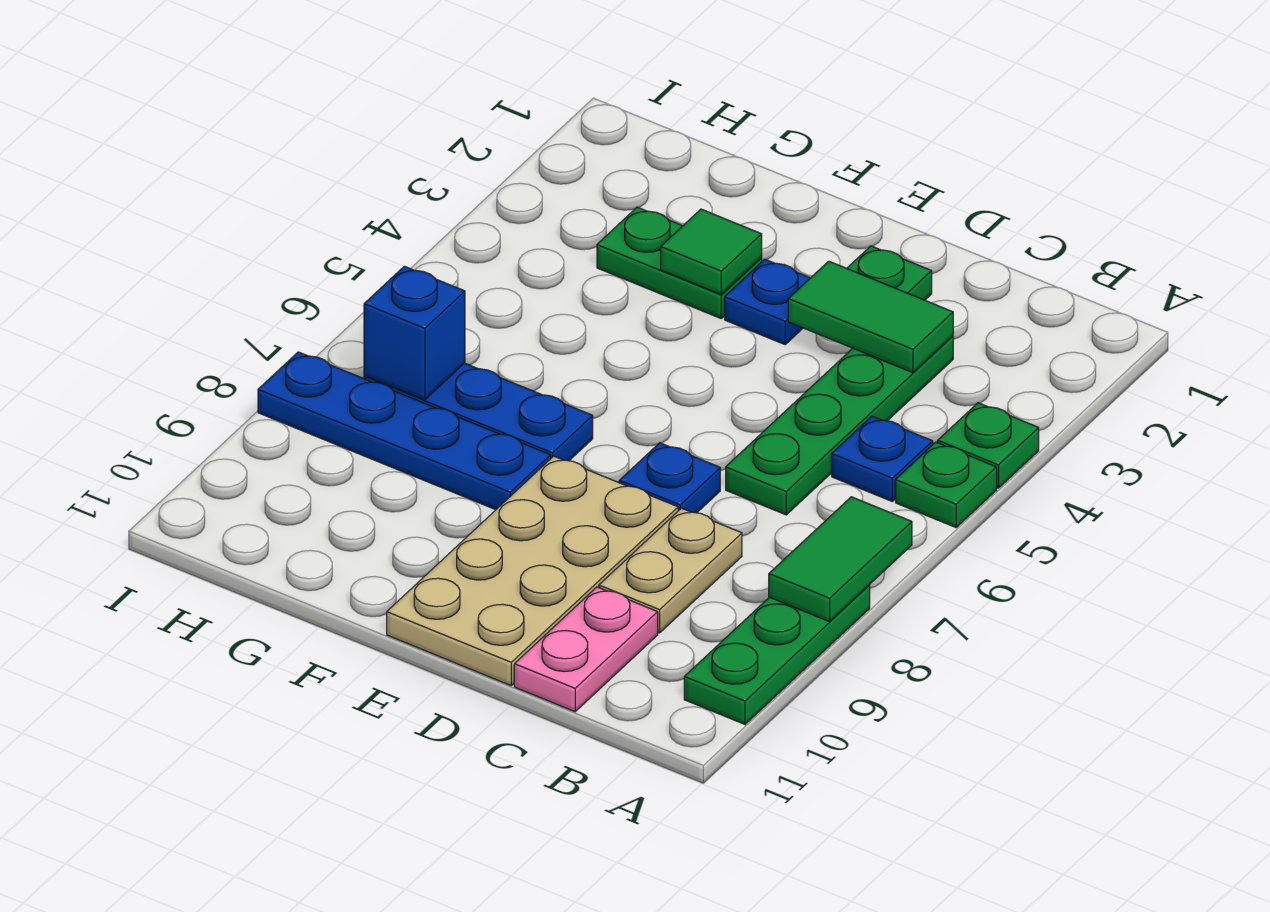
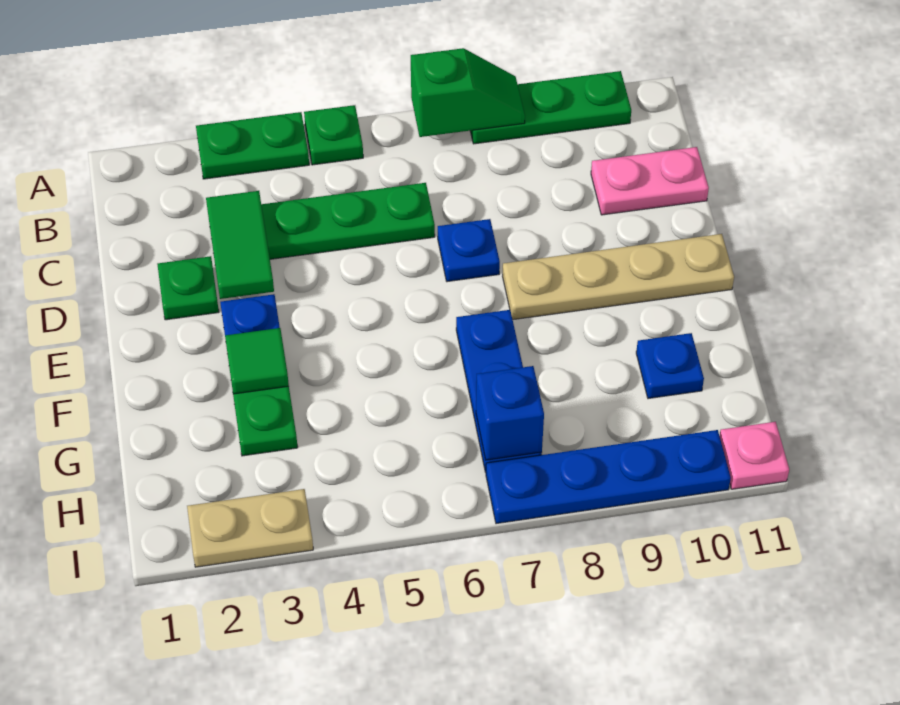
green 1x1 plate [938,403,1039,488] -> green 1x2 plate [196,112,309,179]
green 1x2 tile [769,497,912,622] -> green 1x2 slope [411,48,525,137]
blue 1x1 plate [832,416,933,501] -> blue 1x1 plate moved to [636,333,704,399]
tan 1x2 plate [599,508,742,633] -> tan 1x2 plate moved to [187,489,313,567]
tan 2x4 plate [387,456,678,686] -> tan 1x4 plate [503,234,734,320]
blue 1x4 plate [258,352,551,510] -> blue 1x4 plate turned to [486,430,731,524]
none -> pink 1x1 plate [720,422,789,489]

